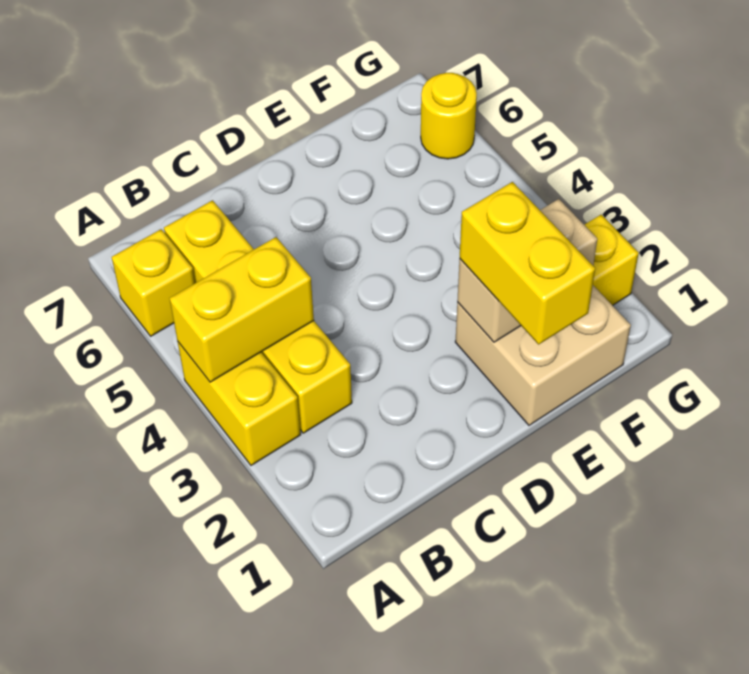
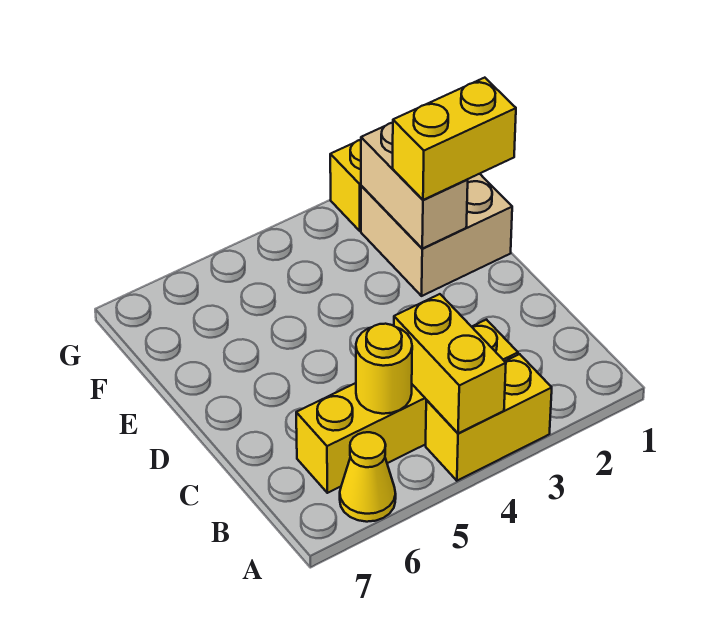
yellow 1x1 brick [112,229,195,336] -> yellow 1x1 cone [340,432,396,522]
yellow 1x1 round brick [421,73,477,159] -> yellow 1x1 round brick moved to [356,324,412,414]

